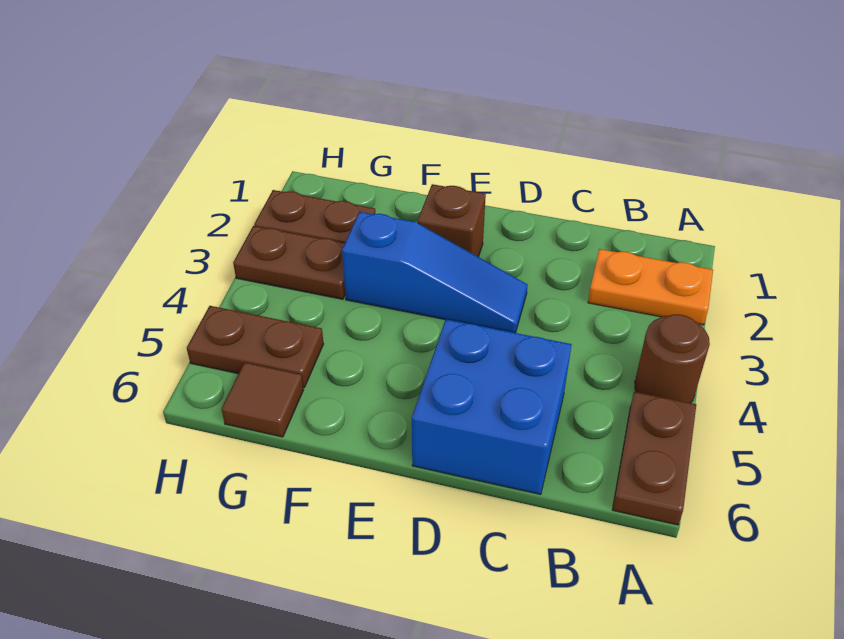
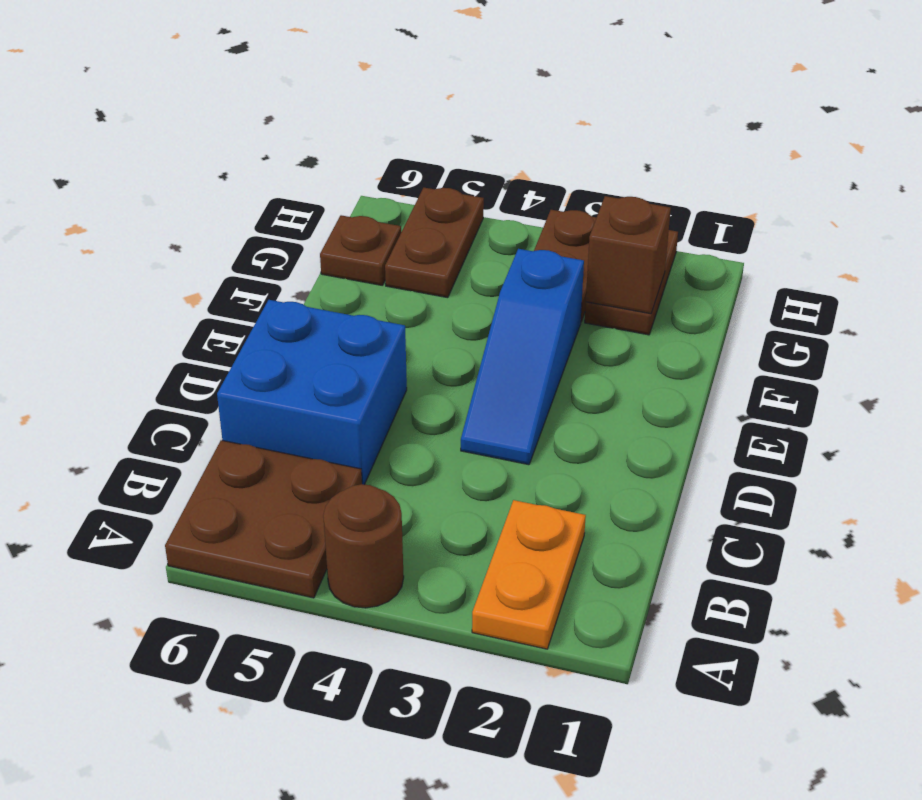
brown 1x2 plate [612,392,696,525] -> brown 2x2 plate [165,440,362,598]
brown 1x1 brick [417,184,486,257] -> brown 1x1 brick moved to [586,196,671,314]
brown 1x1 tile [221,363,303,437] -> brown 1x1 plate [320,215,401,285]

